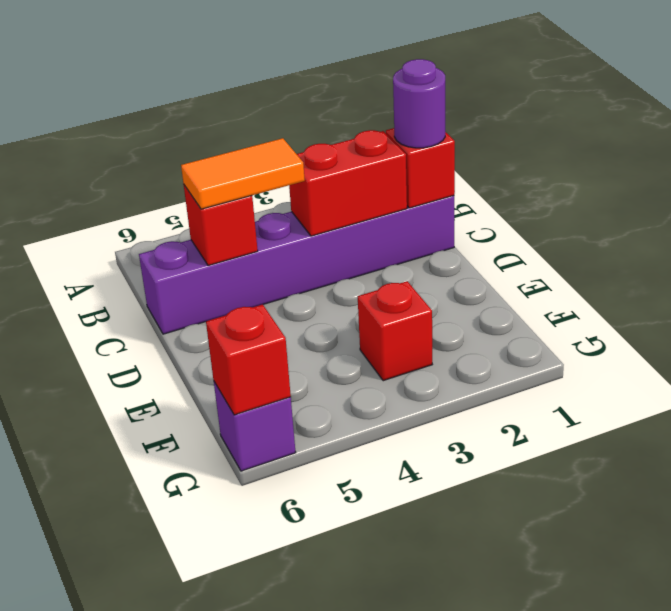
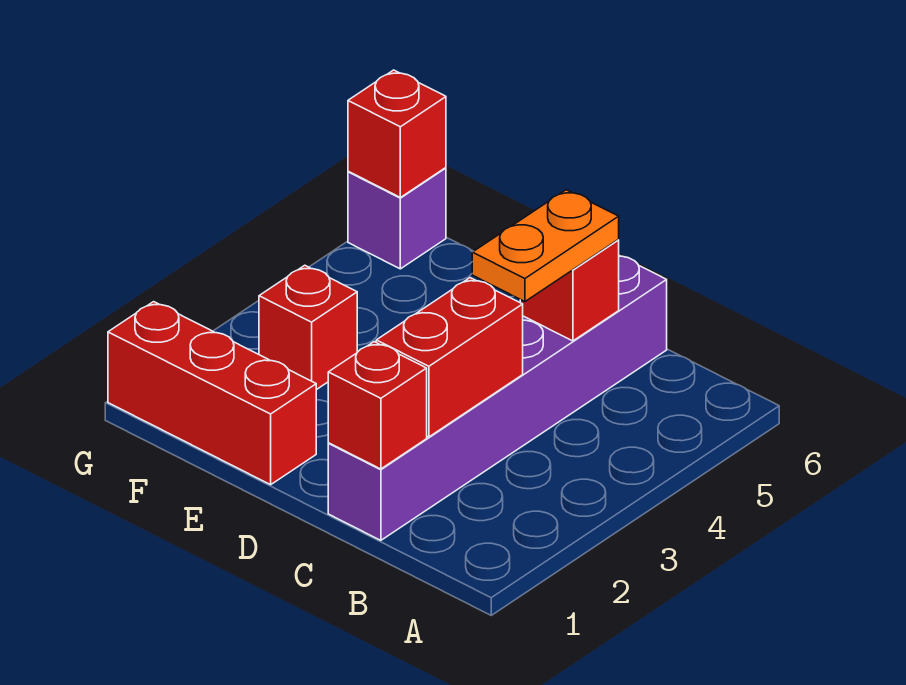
purple 1x1 round brick [393,59,445,148] -> none
orange 1x2 tile [181,138,305,209] -> orange 1x2 plate [472,190,619,302]
none -> red 1x3 brick [108,302,316,485]

